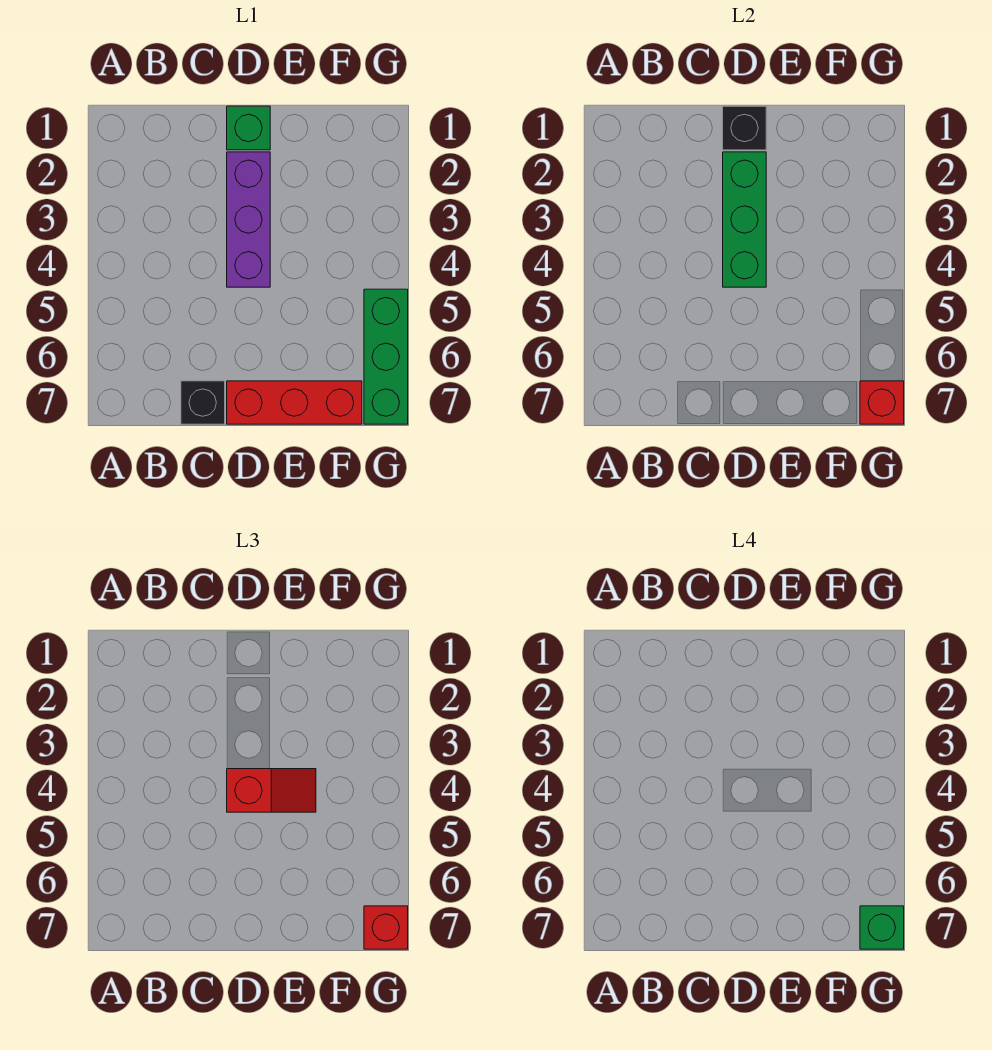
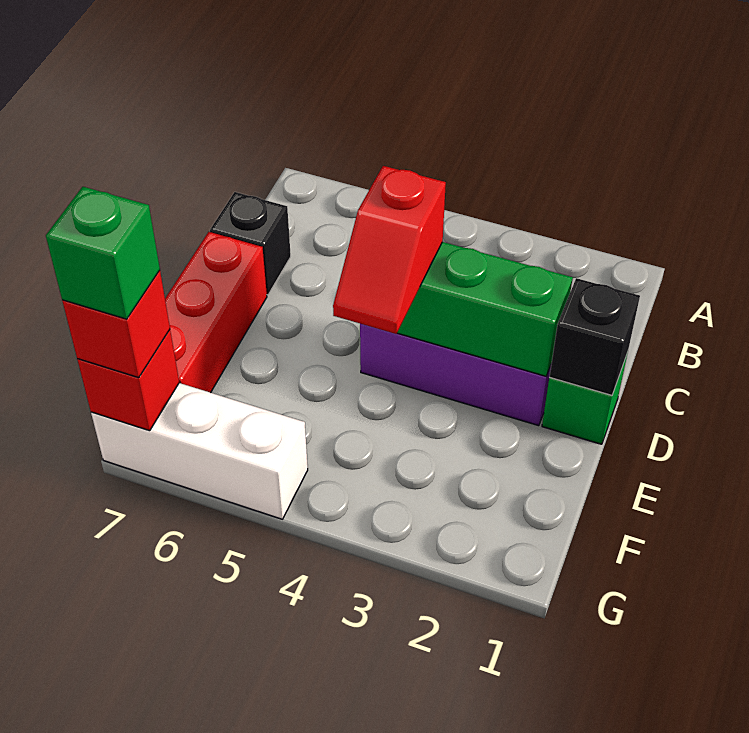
green 1x3 brick [364,289,408,424] -> white 1x3 brick [91,383,308,519]

